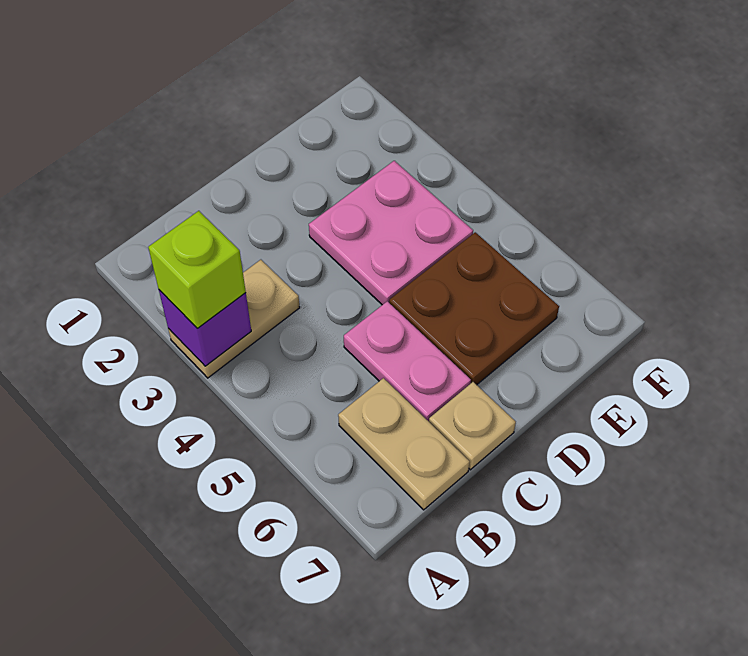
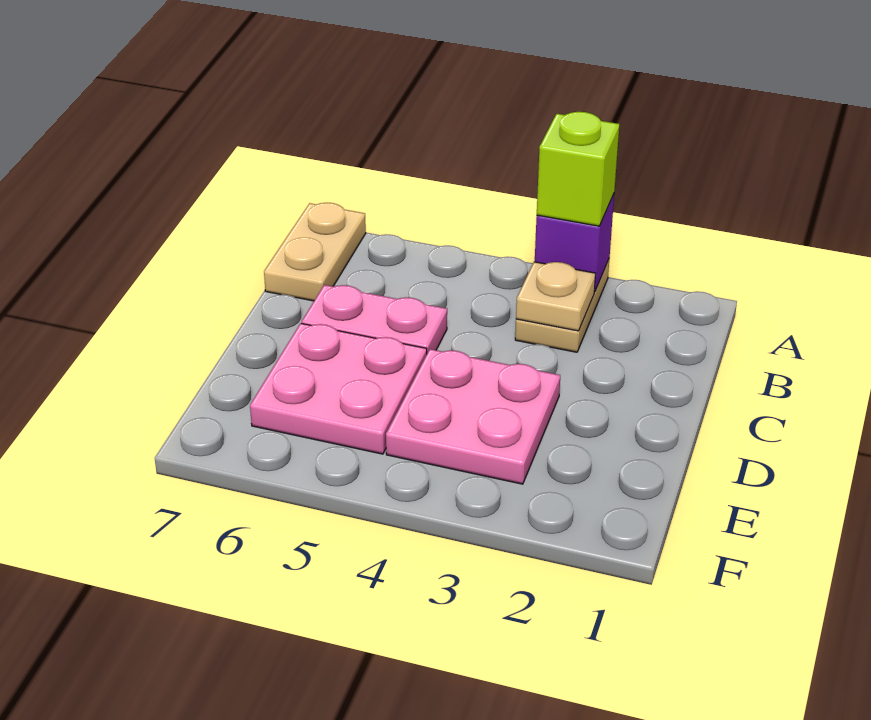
tan 1x2 plate [338,378,470,510] -> tan 1x2 plate turned to [264,203,366,301]
tan 1x1 plate [429,382,516,470] -> tan 1x1 plate moved to [516,262,596,331]
brown 2x2 plate [389,232,559,385] -> pink 2x2 plate [250,323,427,454]

